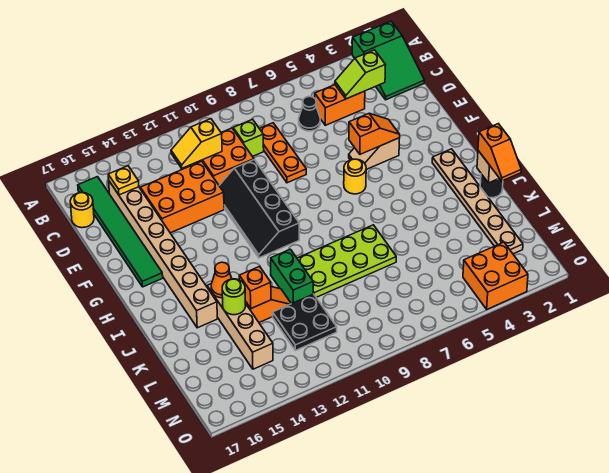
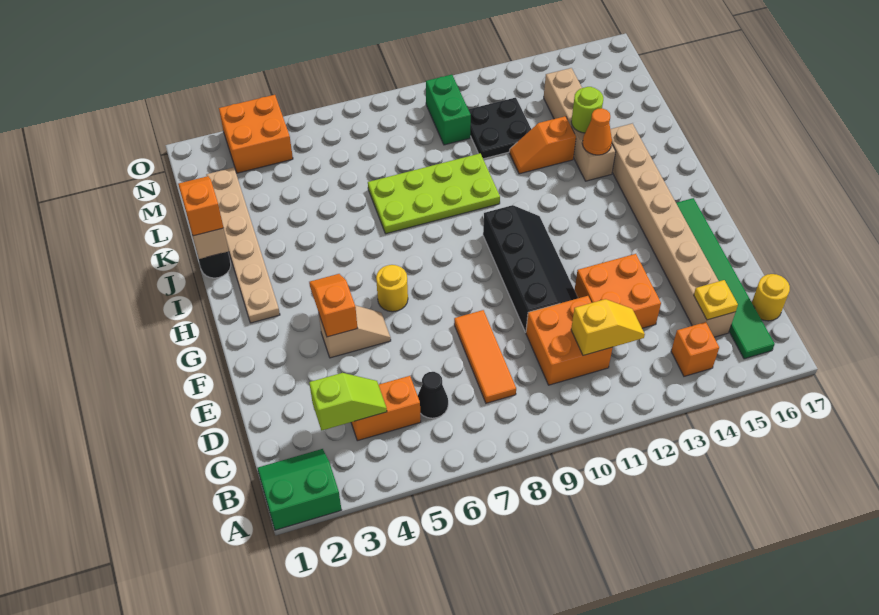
green 2x3 slope [352,21,424,100] -> green 2x2 slope [257,449,341,530]
orange 1x3 plate [259,123,306,183] -> orange 1x3 tile [454,310,516,403]
lime 1x1 brick [233,119,264,156] -> none
orange 2x3 brick [140,161,224,233] -> orange 2x2 brick [575,254,661,328]
orange 1x2 slope [349,114,400,154] -> orange 1x2 slope turned to [309,274,358,337]
green 1x2 brick [271,249,313,304] -> green 1x2 brick moved to [426,75,471,145]
orange 1x1 brick [239,266,271,308] -> orange 1x1 brick moved to [671,322,719,376]

